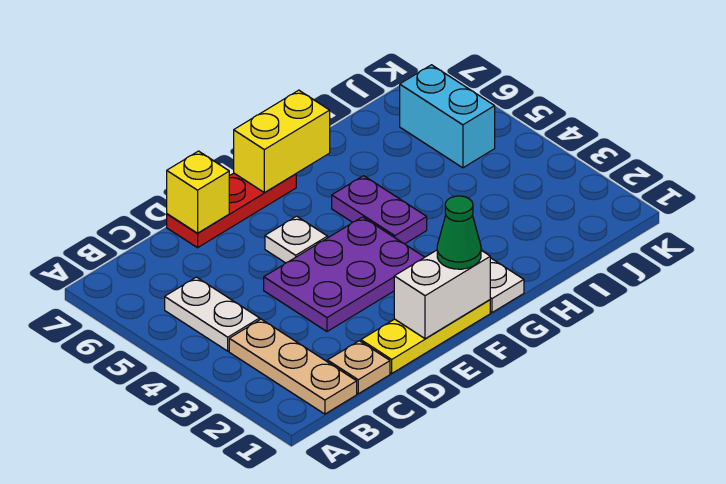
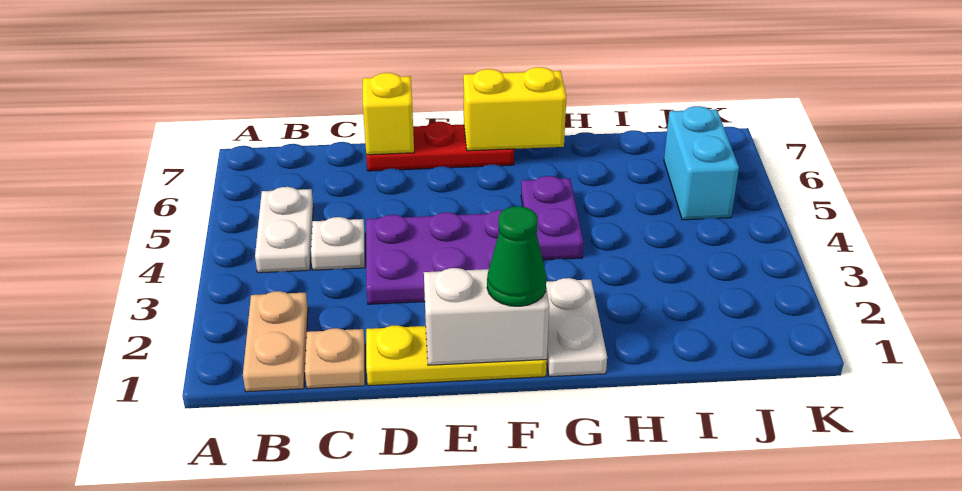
tan 1x3 plate [229,319,357,414] -> tan 1x2 plate [243,291,308,392]
white 1x1 plate [265,216,328,263] -> white 1x1 plate moved to [311,217,365,270]

